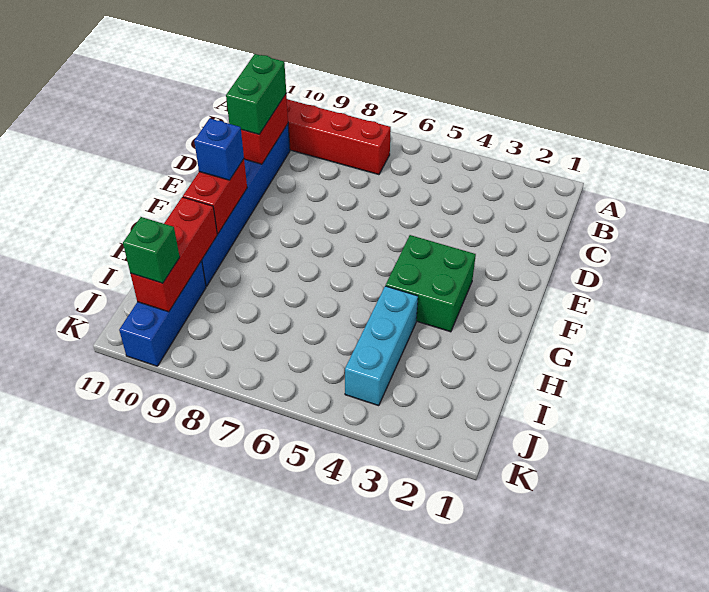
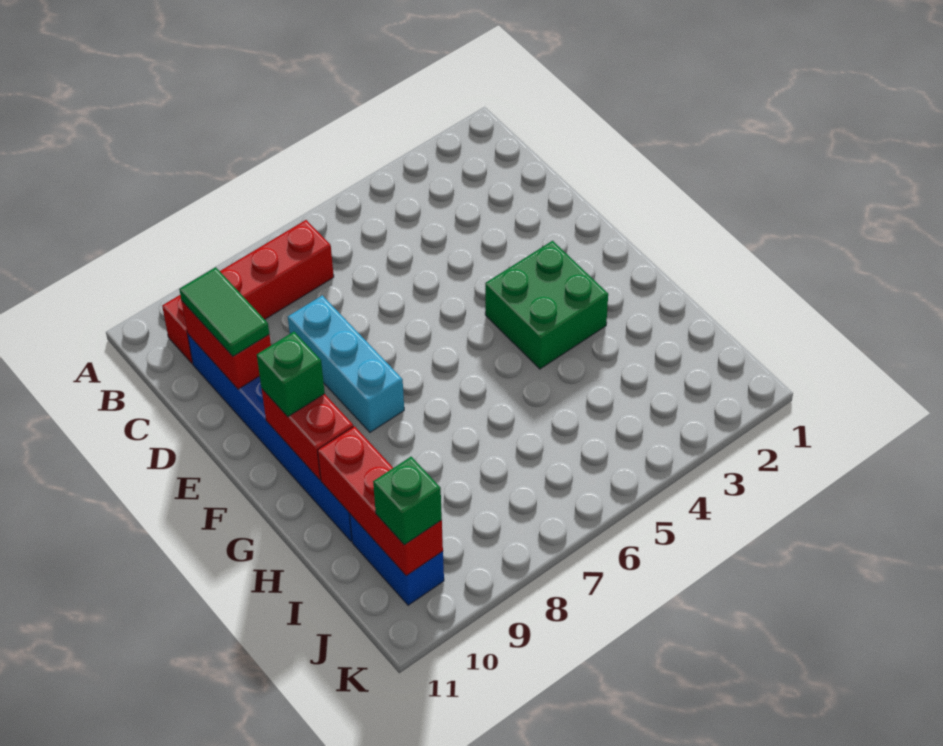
green 1x2 brick [226,54,286,134] -> green 1x2 tile [179,267,269,356]
blue 1x1 brick [194,119,244,180] -> green 1x1 brick [257,332,325,417]
cyan 1x3 brick [345,286,418,406] -> cyan 1x3 brick moved to [288,295,404,432]
blue 1x3 brick [119,261,206,366] -> blue 1x2 brick [349,513,444,605]

